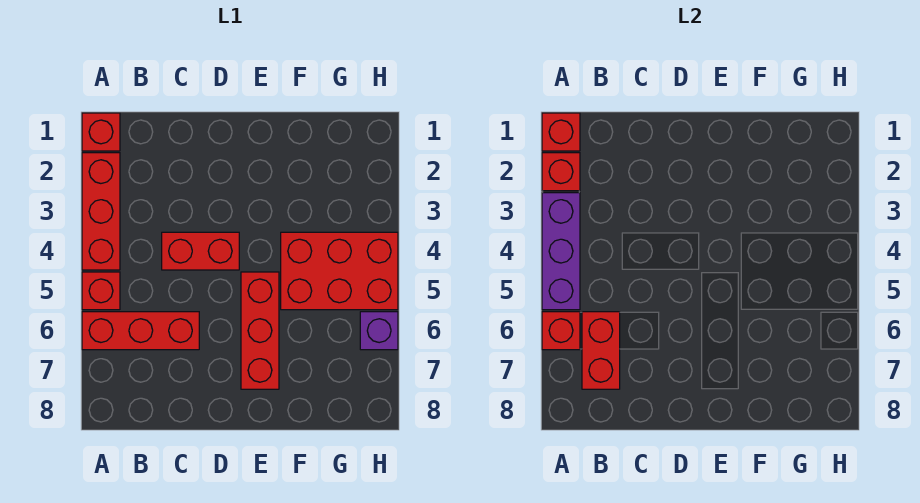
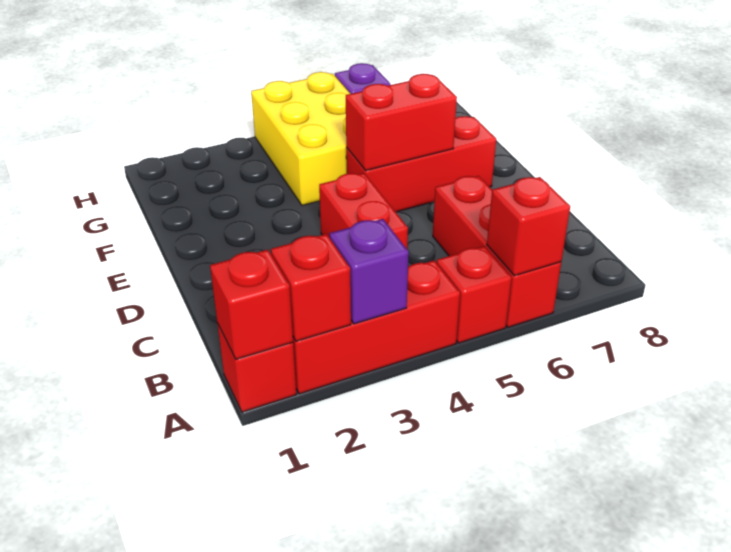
purple 1x3 brick [542,193,580,310] -> purple 1x1 brick [329,219,409,324]
red 1x2 brick [582,312,620,389] -> red 1x2 brick moved to [346,74,457,171]
red 2x3 brick [281,232,398,310] -> yellow 2x3 brick [251,72,350,205]

